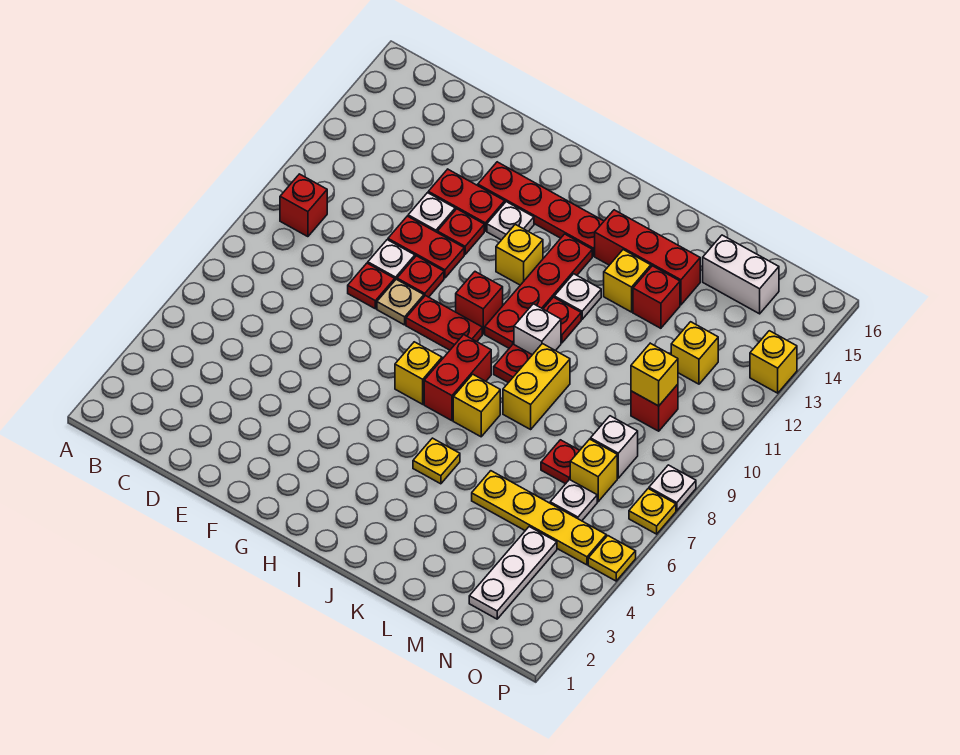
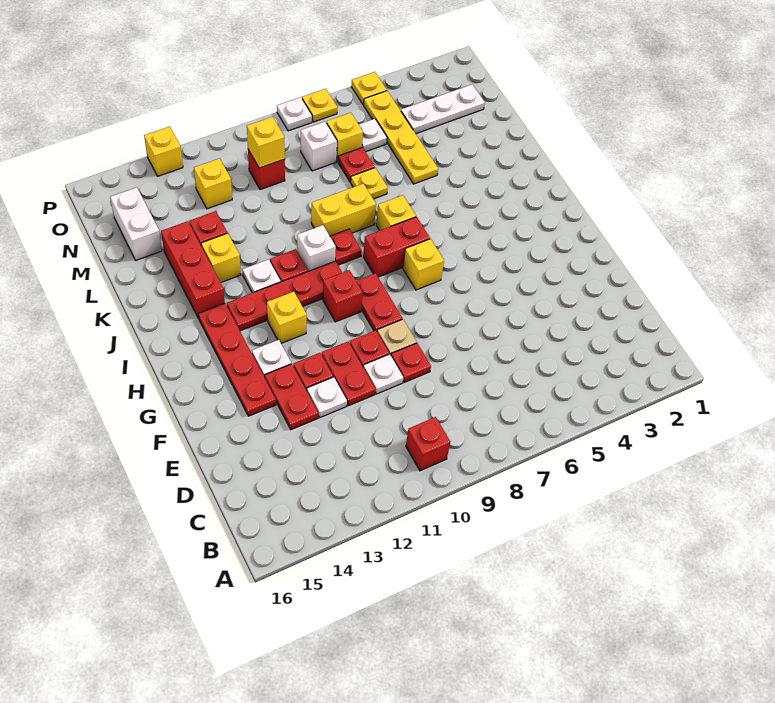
yellow 1x1 plate [413,438,460,484] -> yellow 1x1 plate moved to [351,168,388,199]

